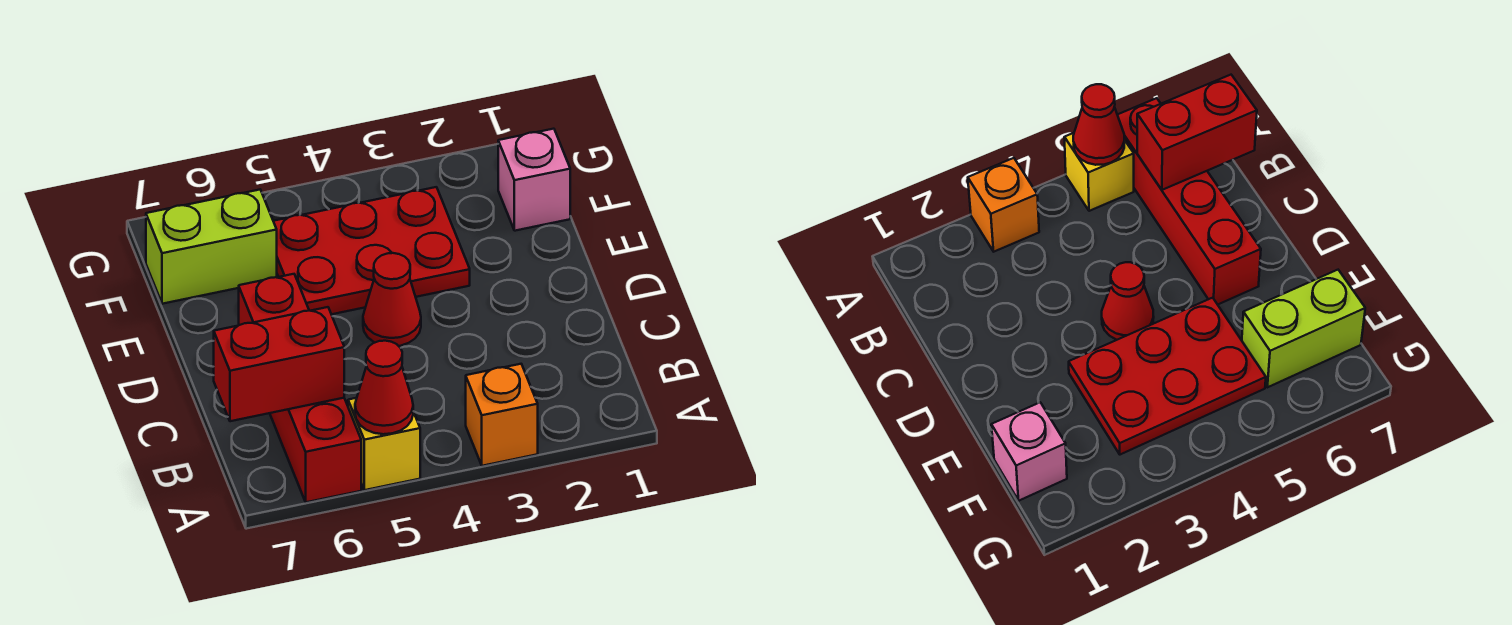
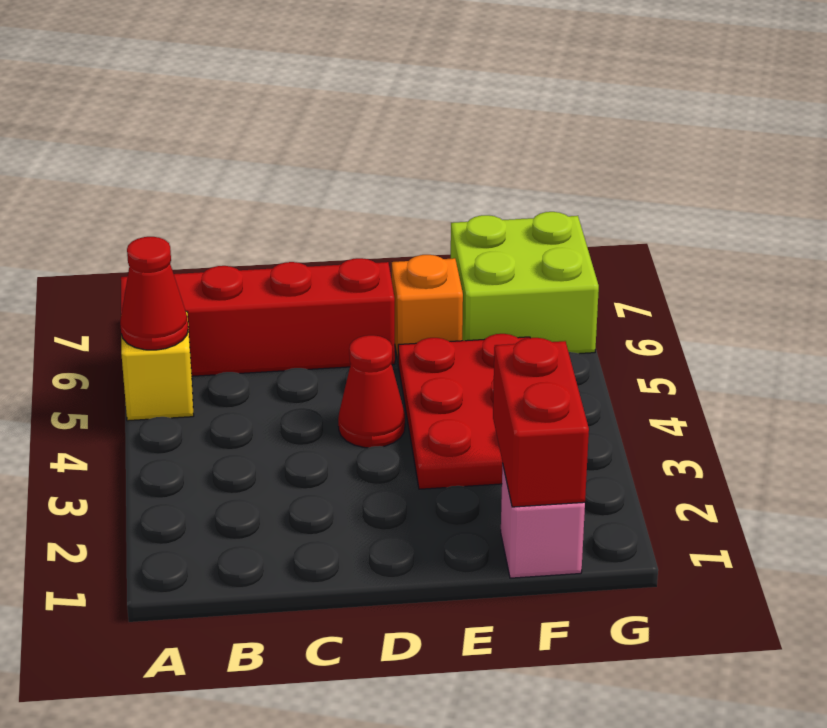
orange 1x1 brick [466,364,538,466] -> orange 1x1 brick moved to [392,255,463,360]
red 1x2 brick [214,307,344,421] -> red 1x2 brick moved to [493,338,589,507]
lime 1x2 brick [146,190,277,304] -> lime 2x2 brick [451,212,599,354]

